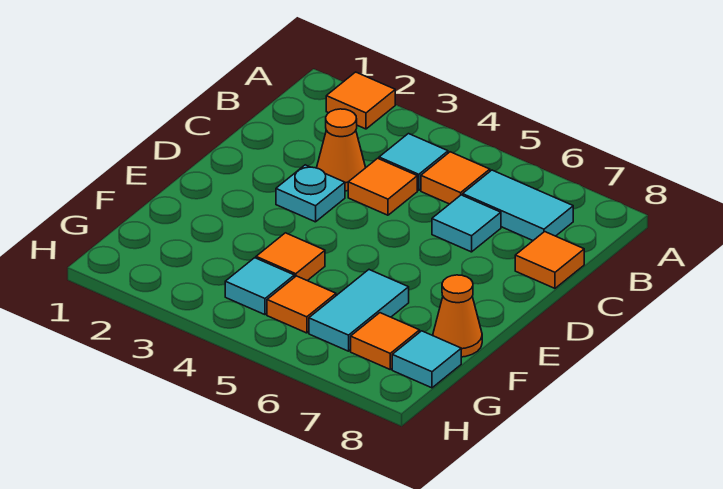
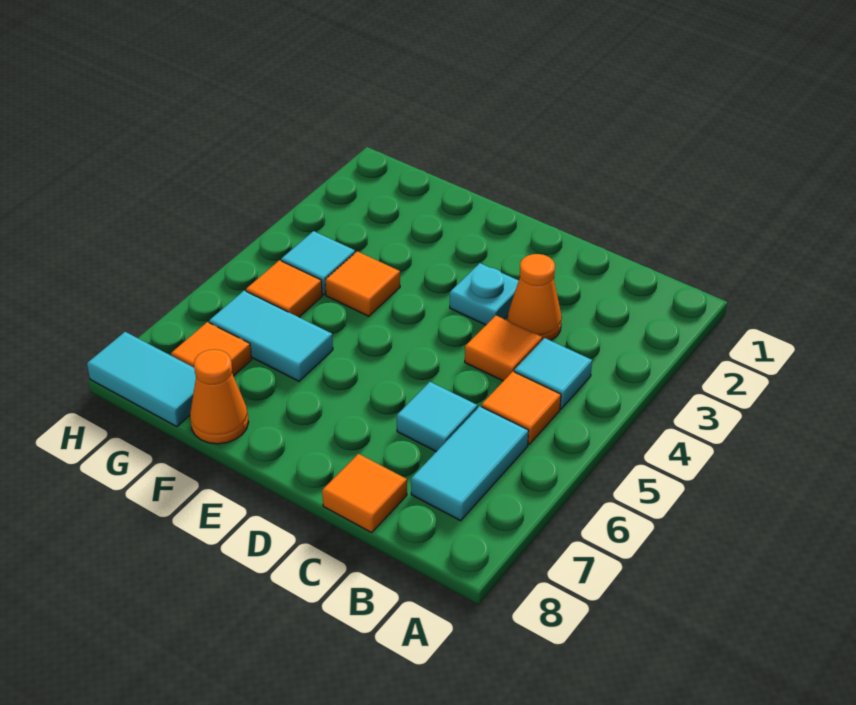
orange 1x1 tile [326,72,395,129] -> none
cyan 1x1 tile [392,331,461,388] -> cyan 1x2 tile [87,332,196,427]

